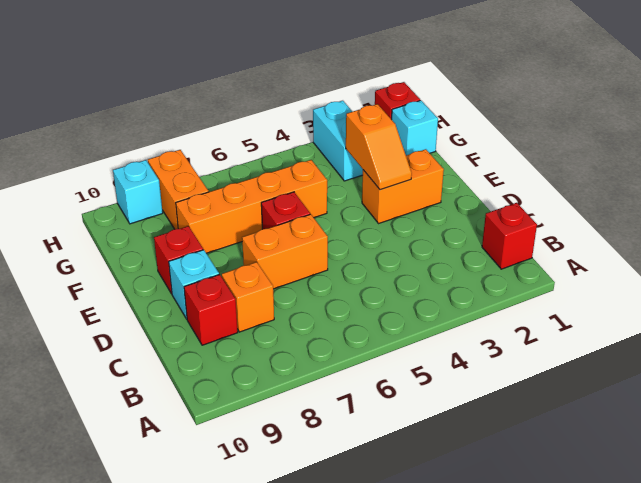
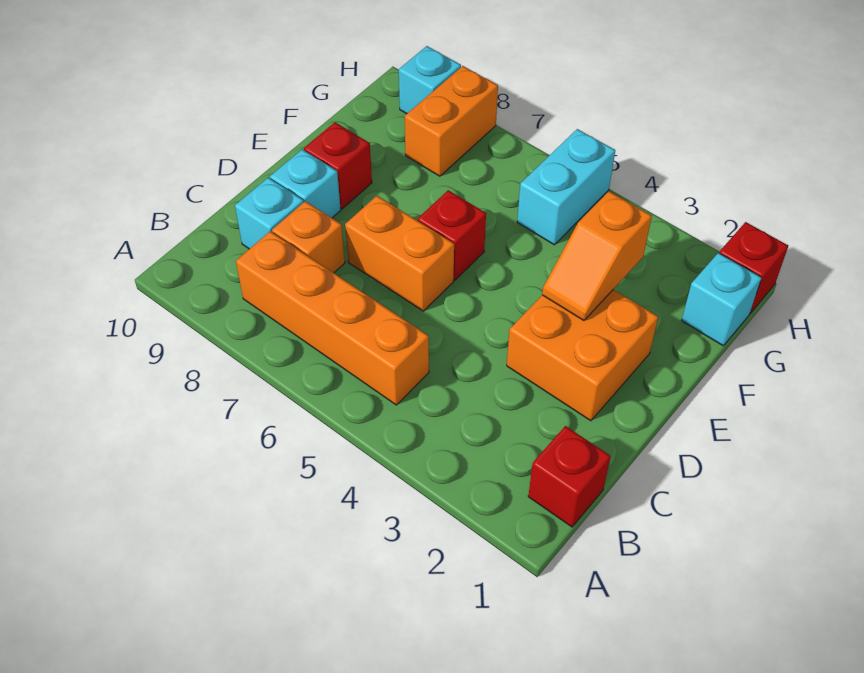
red 1x1 brick [184,274,238,345] -> cyan 1x1 brick [235,178,304,249]
orange 1x2 brick [362,149,444,223] -> orange 2x2 brick [507,290,658,421]
orange 1x4 brick [176,160,327,253] -> orange 1x4 brick moved to [236,231,429,405]
cyan 1x2 brick [313,101,363,181] -> cyan 1x2 brick moved to [517,129,615,245]

